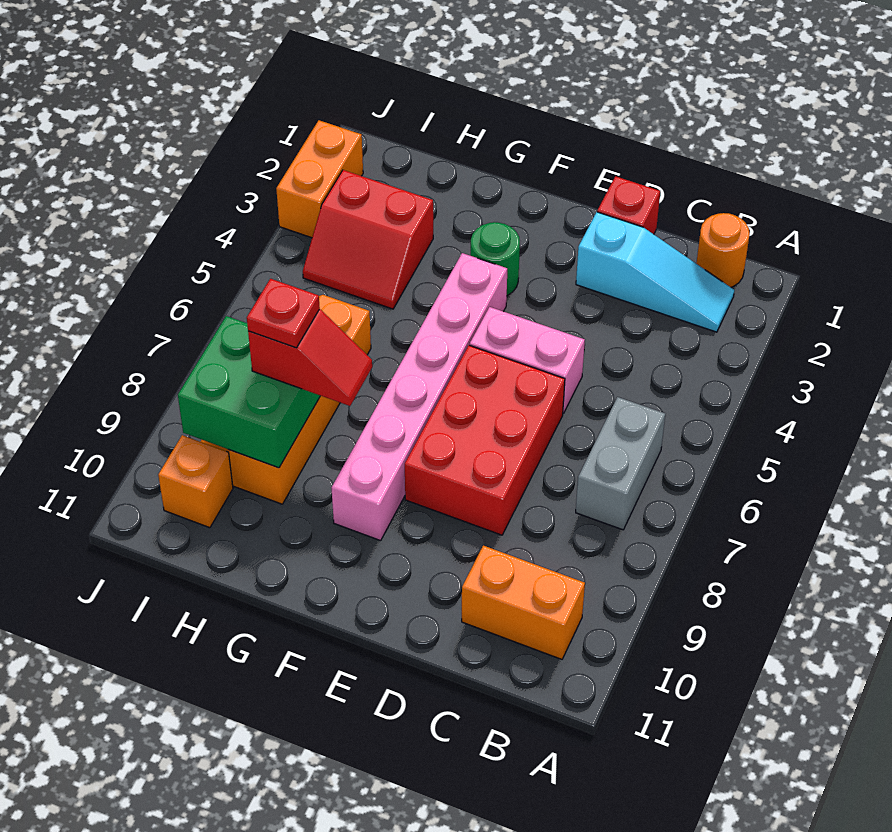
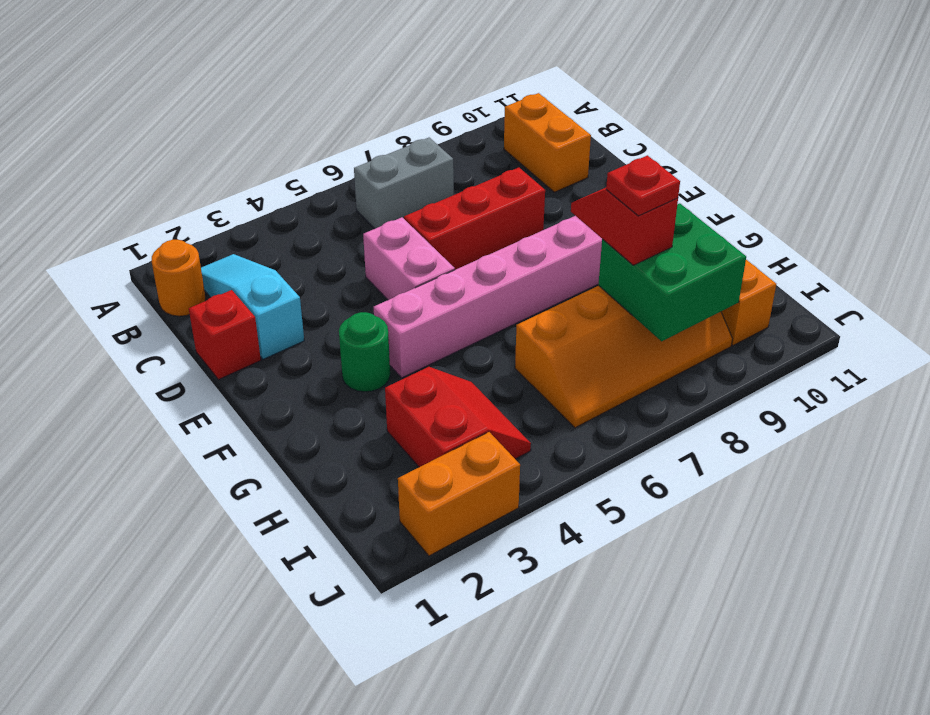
red 2x3 brick [405,345,565,535] -> red 1x3 brick [404,168,545,270]

